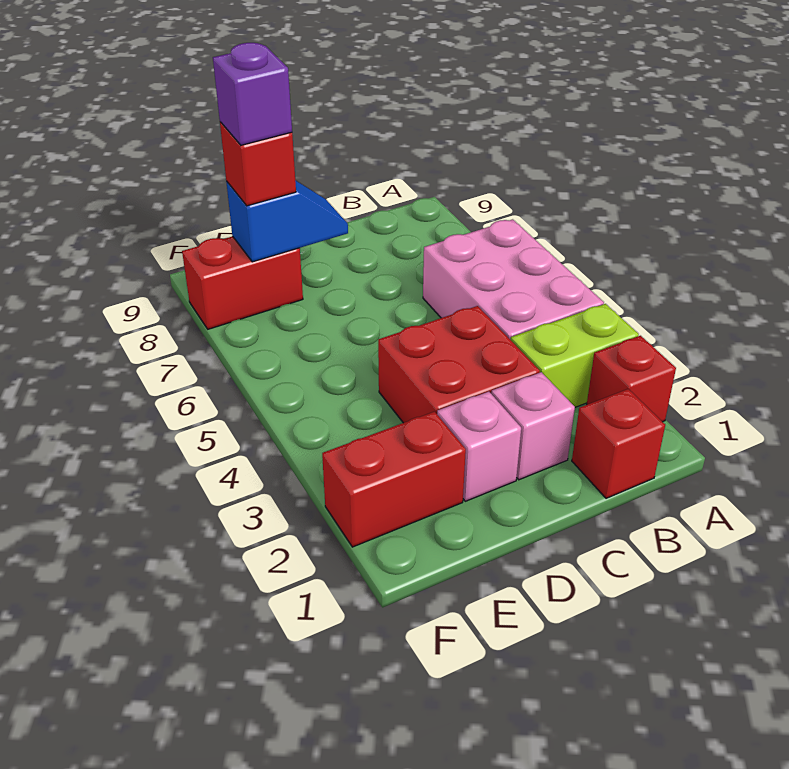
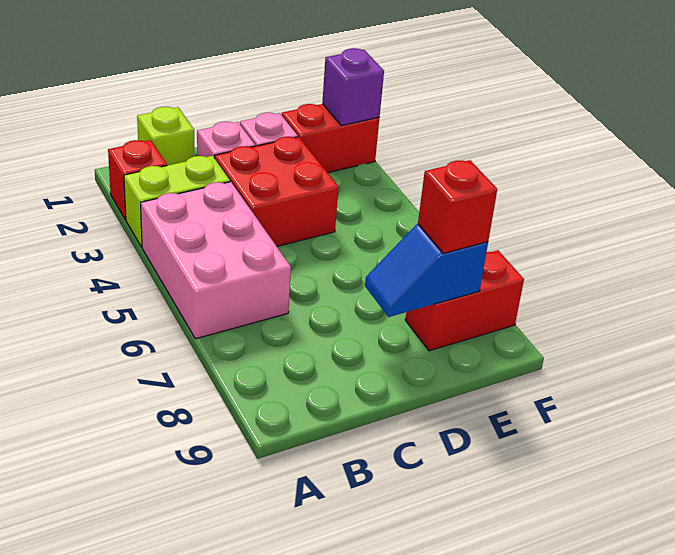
red 1x1 brick [572,389,665,498] -> lime 1x1 brick [137,107,194,166]
purple 1x1 brick [213,43,292,145] -> purple 1x1 brick moved to [322,48,384,125]

